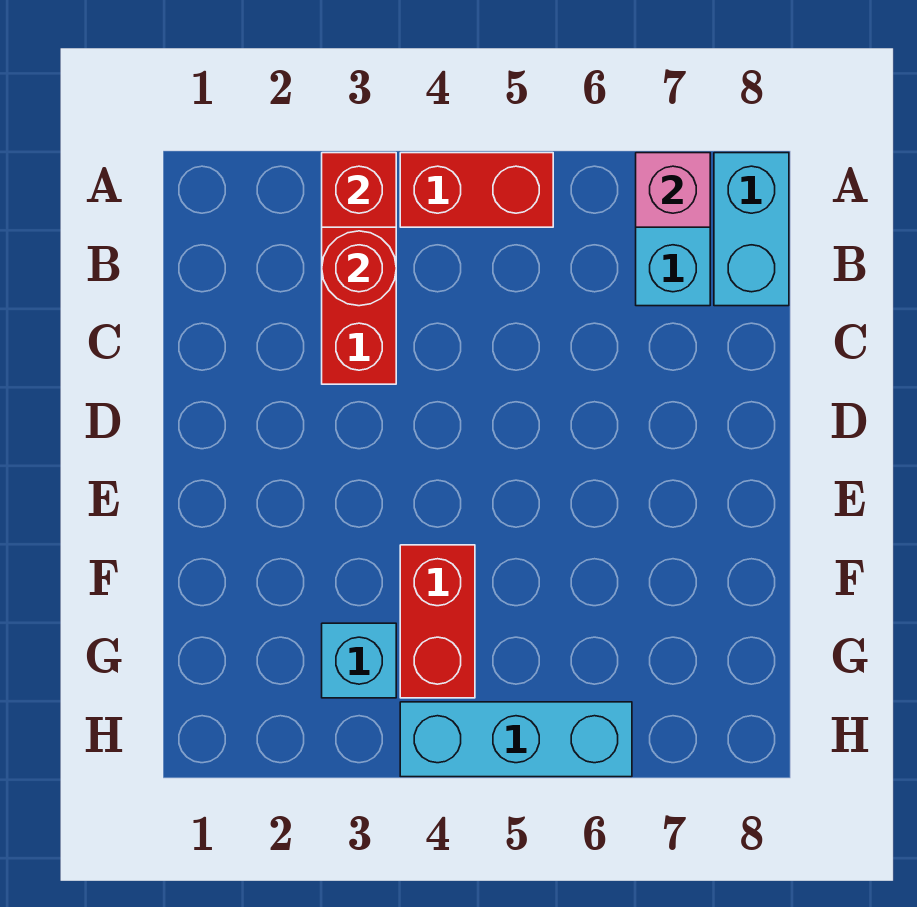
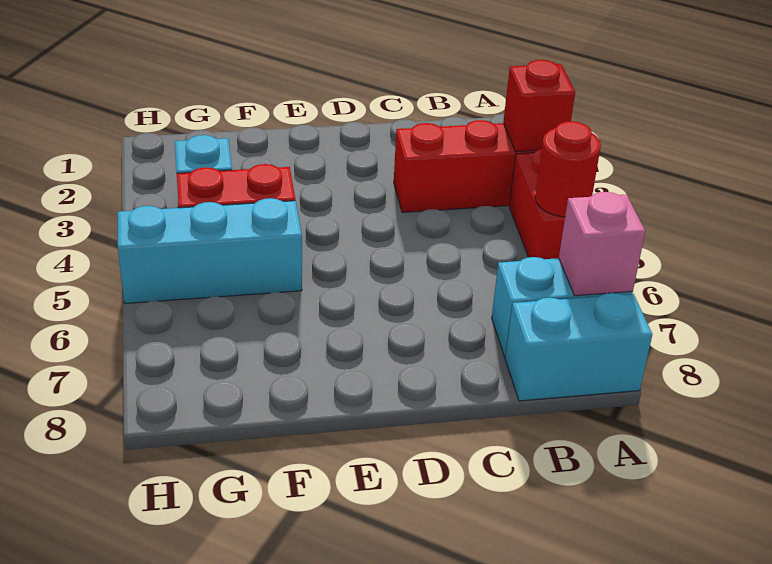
red 1x1 round brick [322,231,396,306] -> red 1x1 round brick moved to [535,121,601,217]
cyan 1x3 brick [400,702,632,777] -> cyan 1x3 brick turned to [118,198,302,303]

